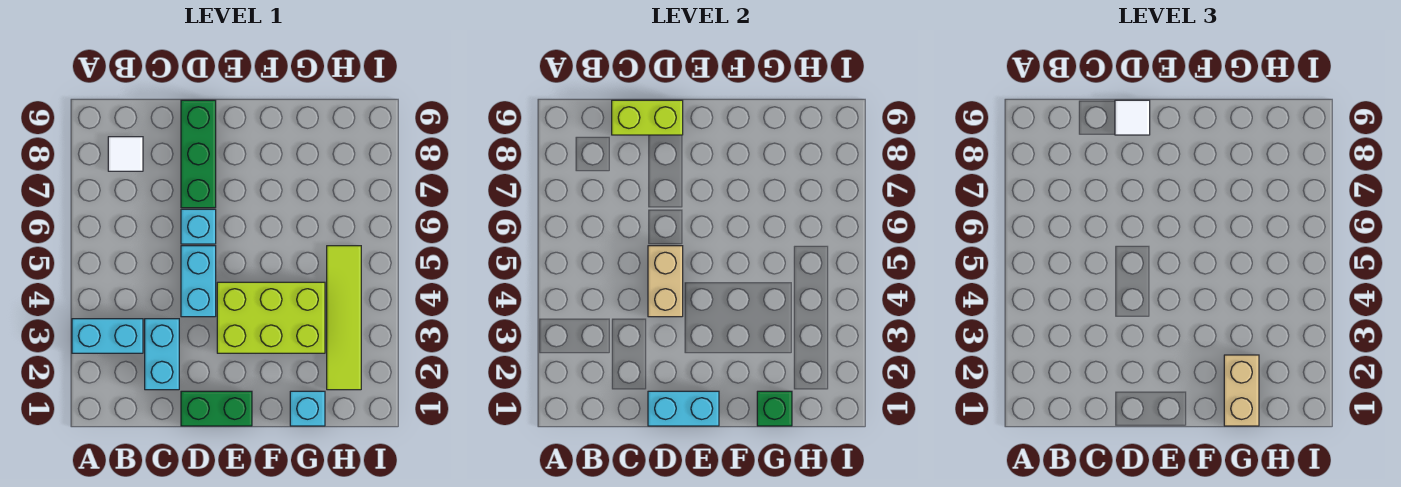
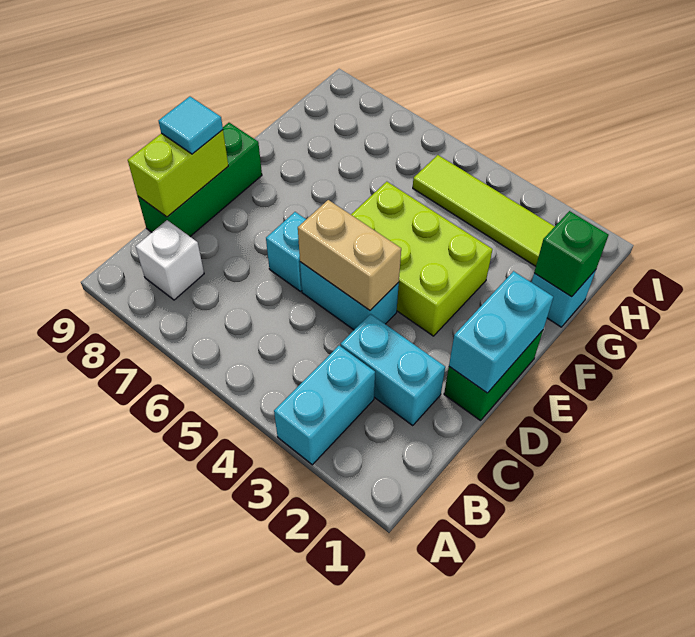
white 1x1 tile [108,137,143,171] -> white 1x1 brick [136,220,204,300]
green 1x3 brick [181,100,216,208] -> green 1x3 brick turned to [138,123,262,236]
white 1x1 tile [1115,100,1150,135] -> cyan 1x1 tile [158,97,223,154]
lime 2x3 brick [217,282,325,353] -> lime 2x3 brick turned to [351,182,492,336]
tan 1x2 brick [1224,355,1259,426] -> none

